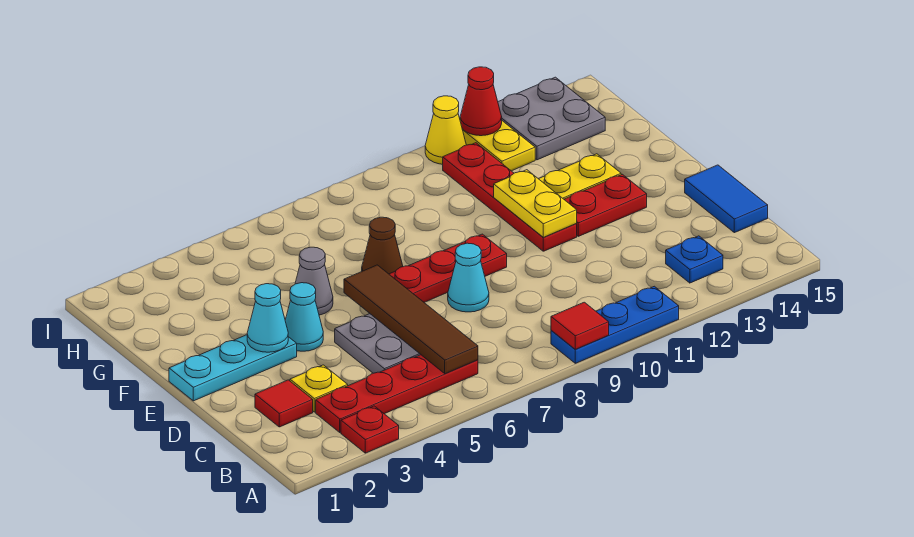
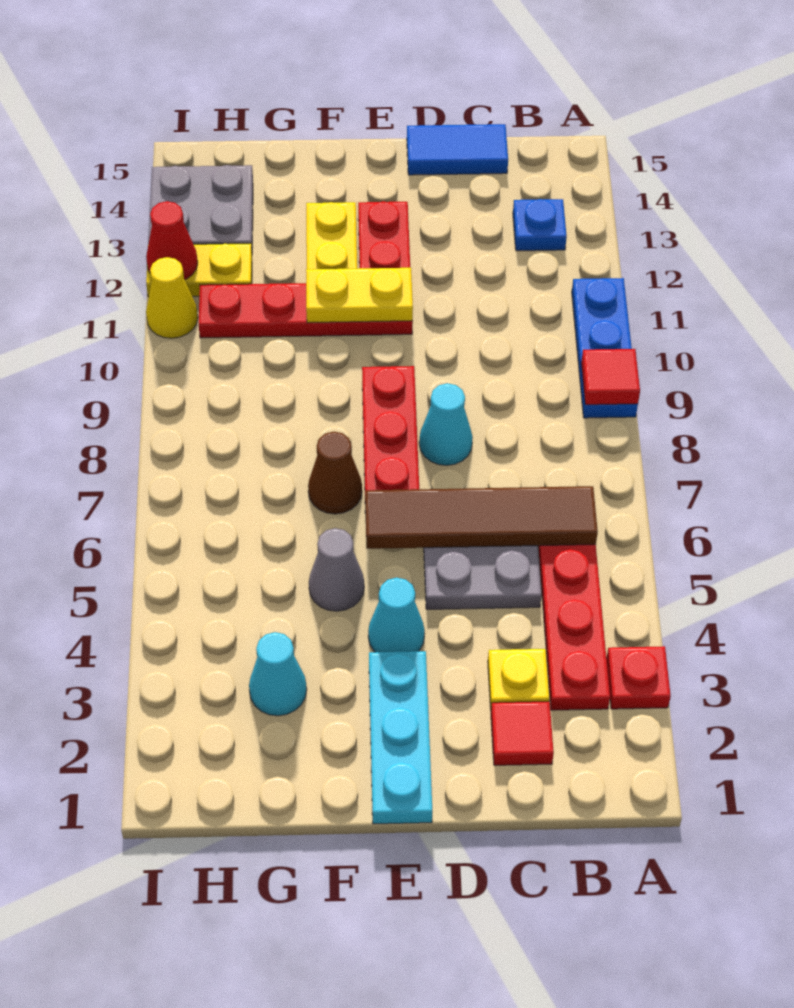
cyan 1x1 cone [247,284,288,352] -> cyan 1x1 cone moved to [249,632,307,716]

